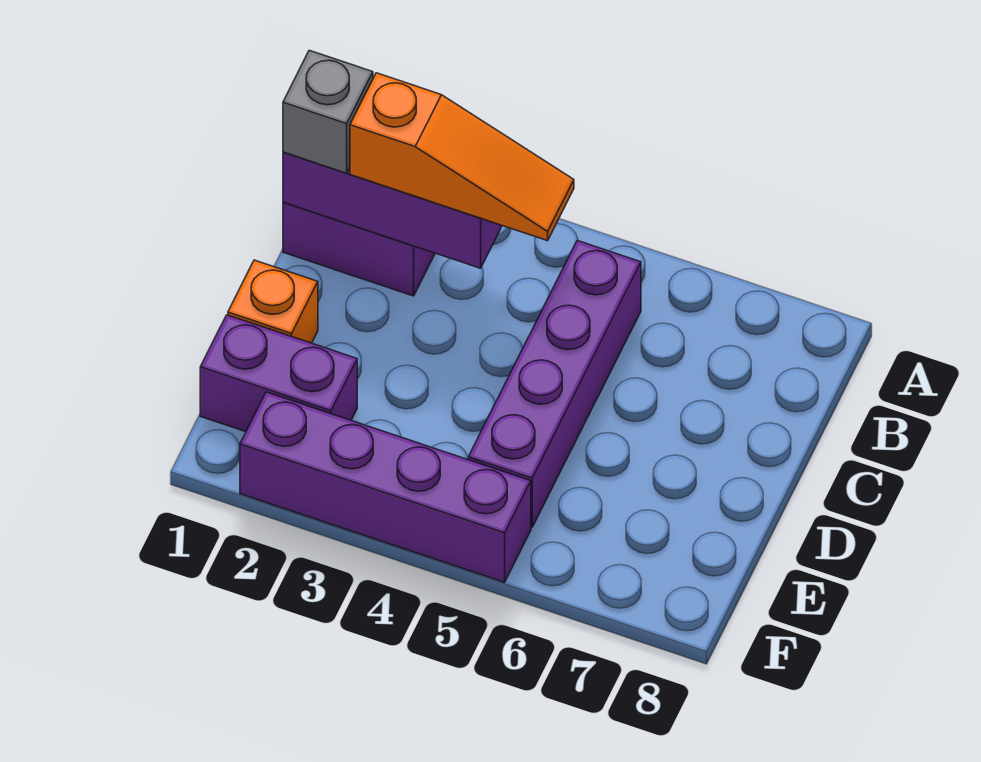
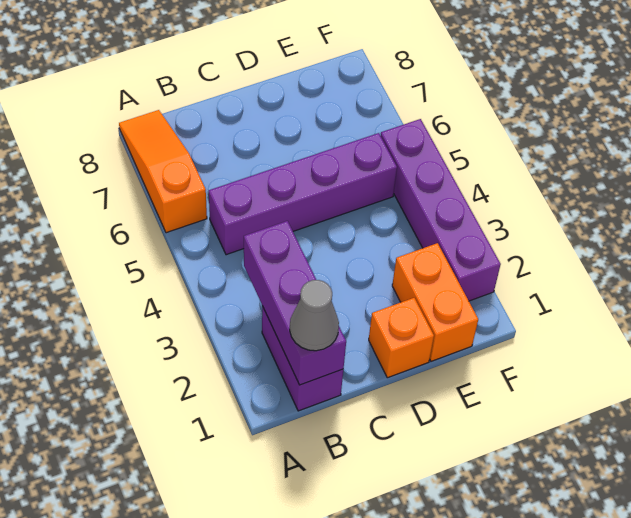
grey 1x1 brick [283,50,373,173] -> grey 1x1 cone [290,280,339,351]
orange 1x3 slope [350,73,574,241] -> orange 1x3 slope moved to [119,110,207,233]
purple 1x2 brick [200,315,357,432] -> orange 1x2 brick [392,243,478,361]

